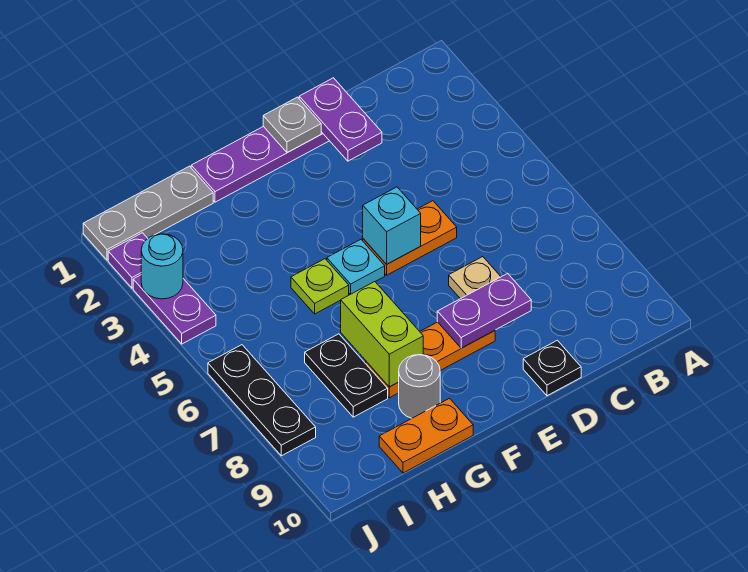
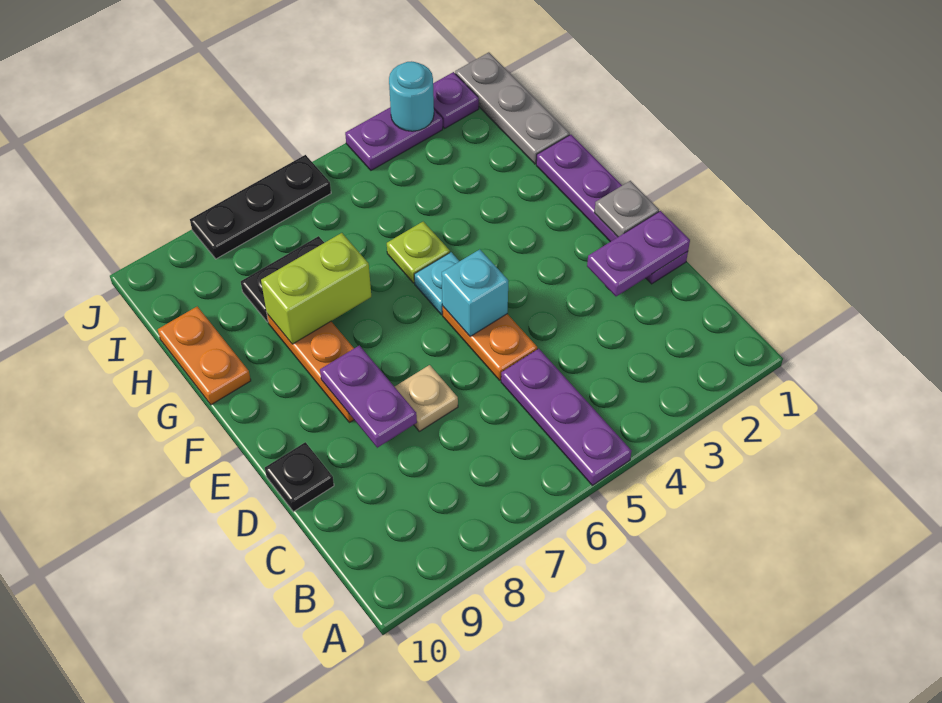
none -> purple 1x3 plate [501,349,632,485]
grey 1x1 round brick [399,355,440,418] -> none

